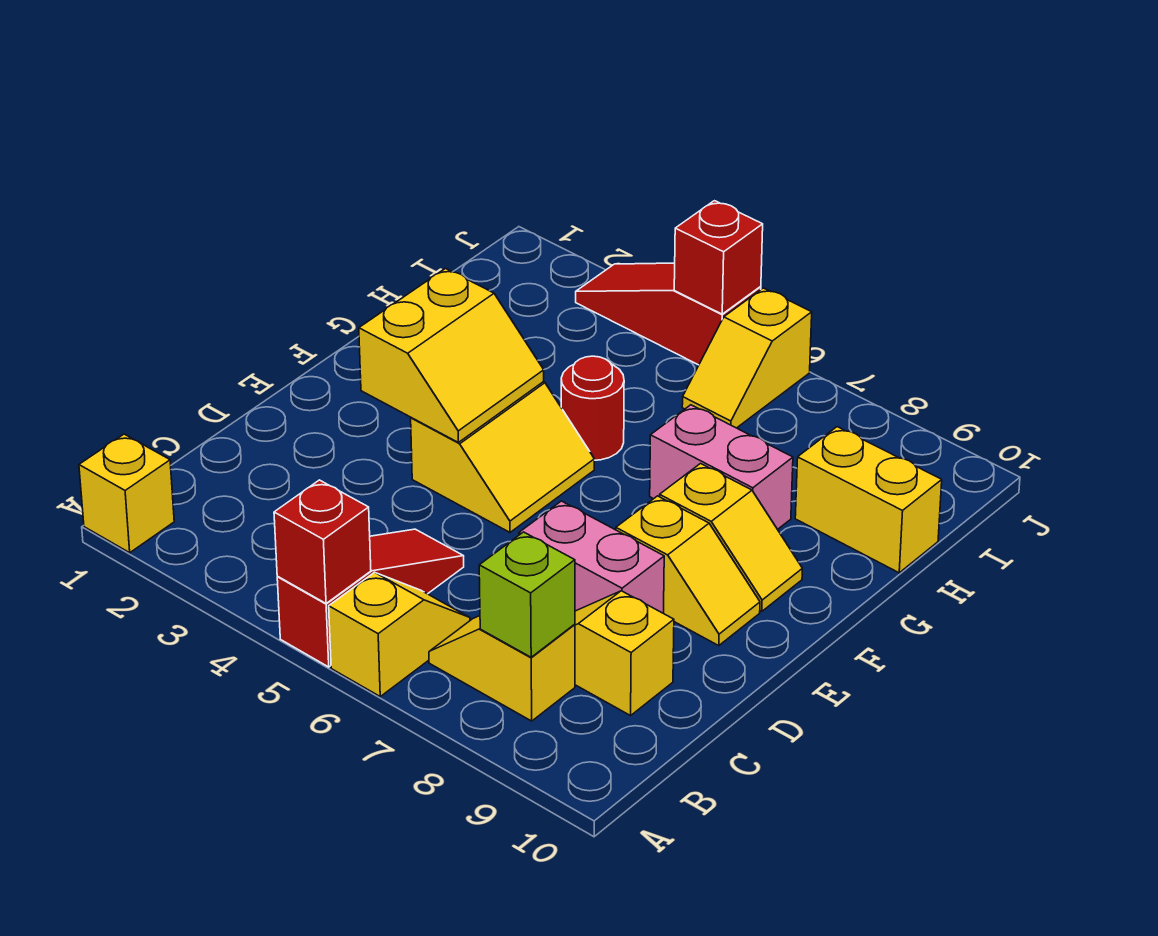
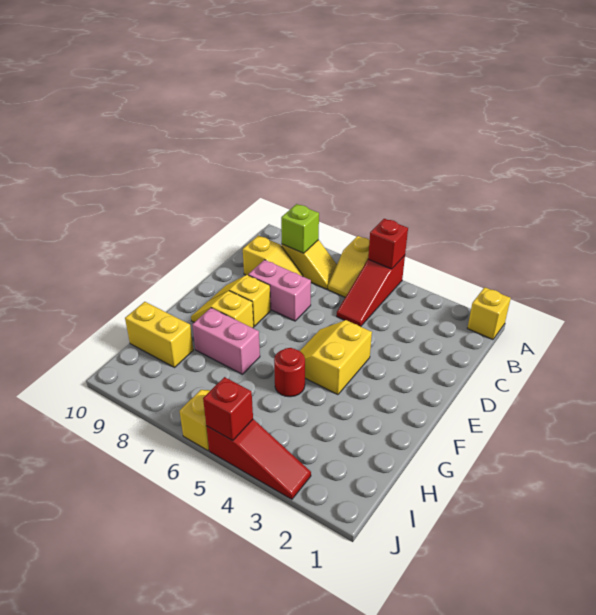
yellow 2x2 slope [359,269,544,442] -> none

